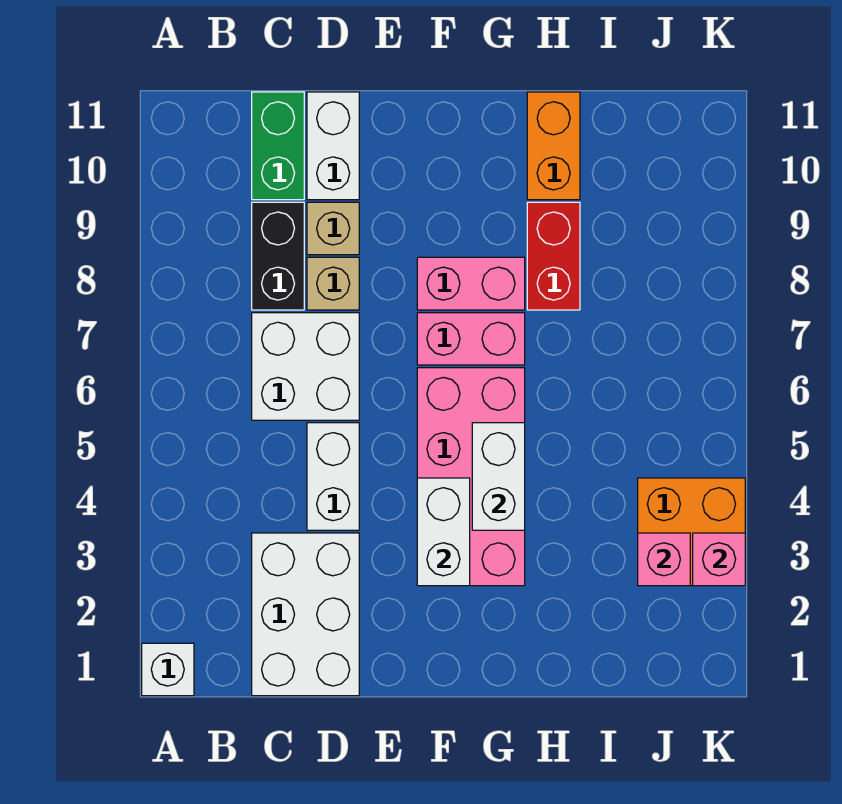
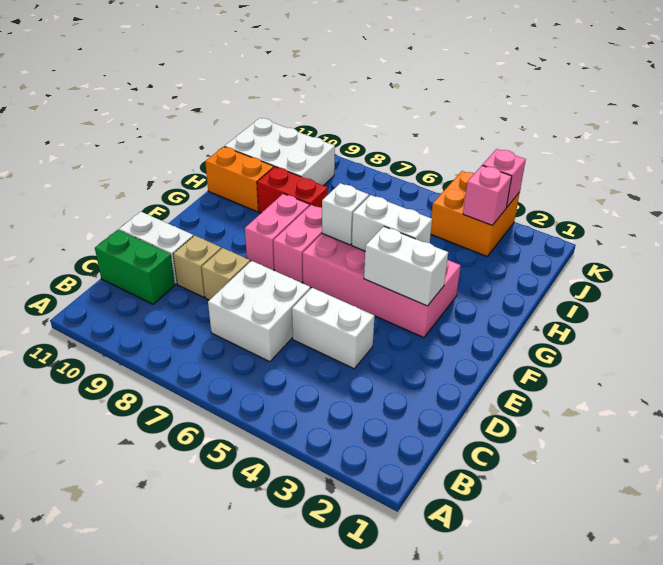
white 1x1 brick [142,643,194,696] -> white 1x1 brick moved to [322,183,369,245]
white 2x3 brick [252,533,359,696] -> white 2x3 brick moved to [225,118,335,186]
black 1x2 brick [252,202,304,310] -> none

